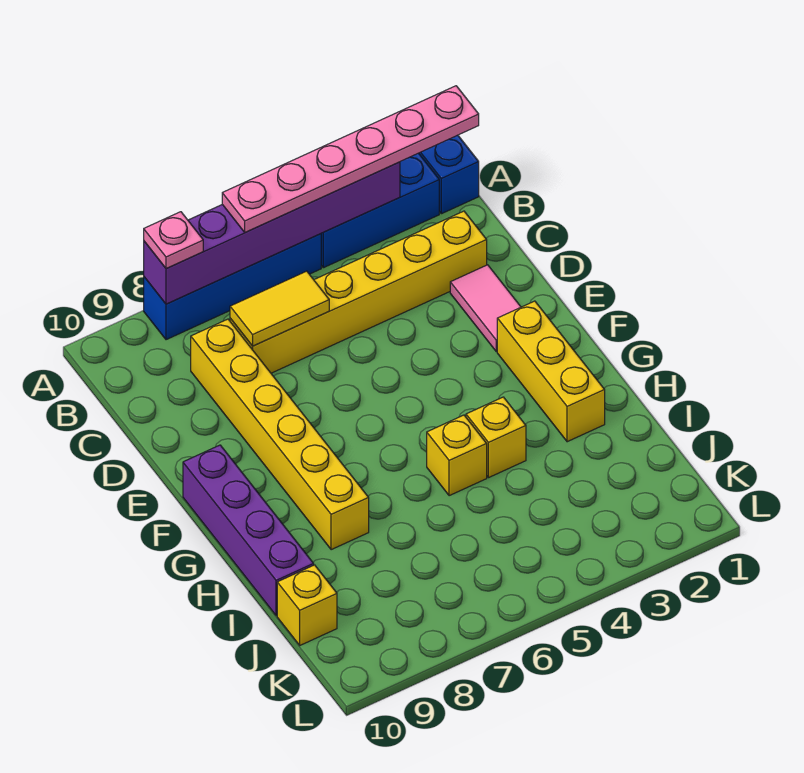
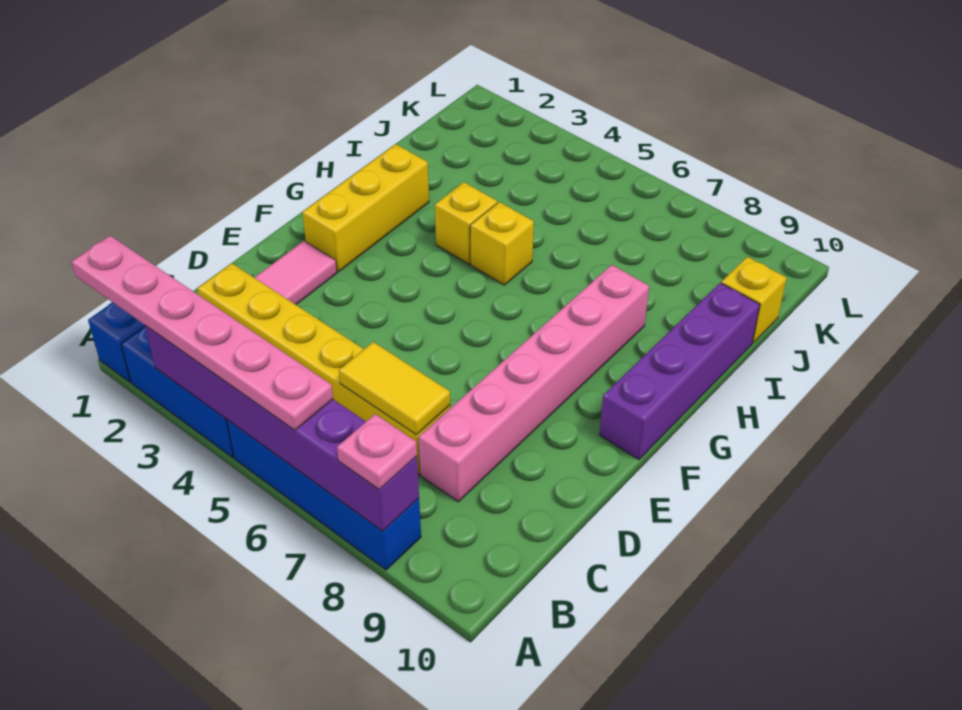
yellow 1x6 brick [191,319,369,550] -> pink 1x6 brick [419,265,649,502]

